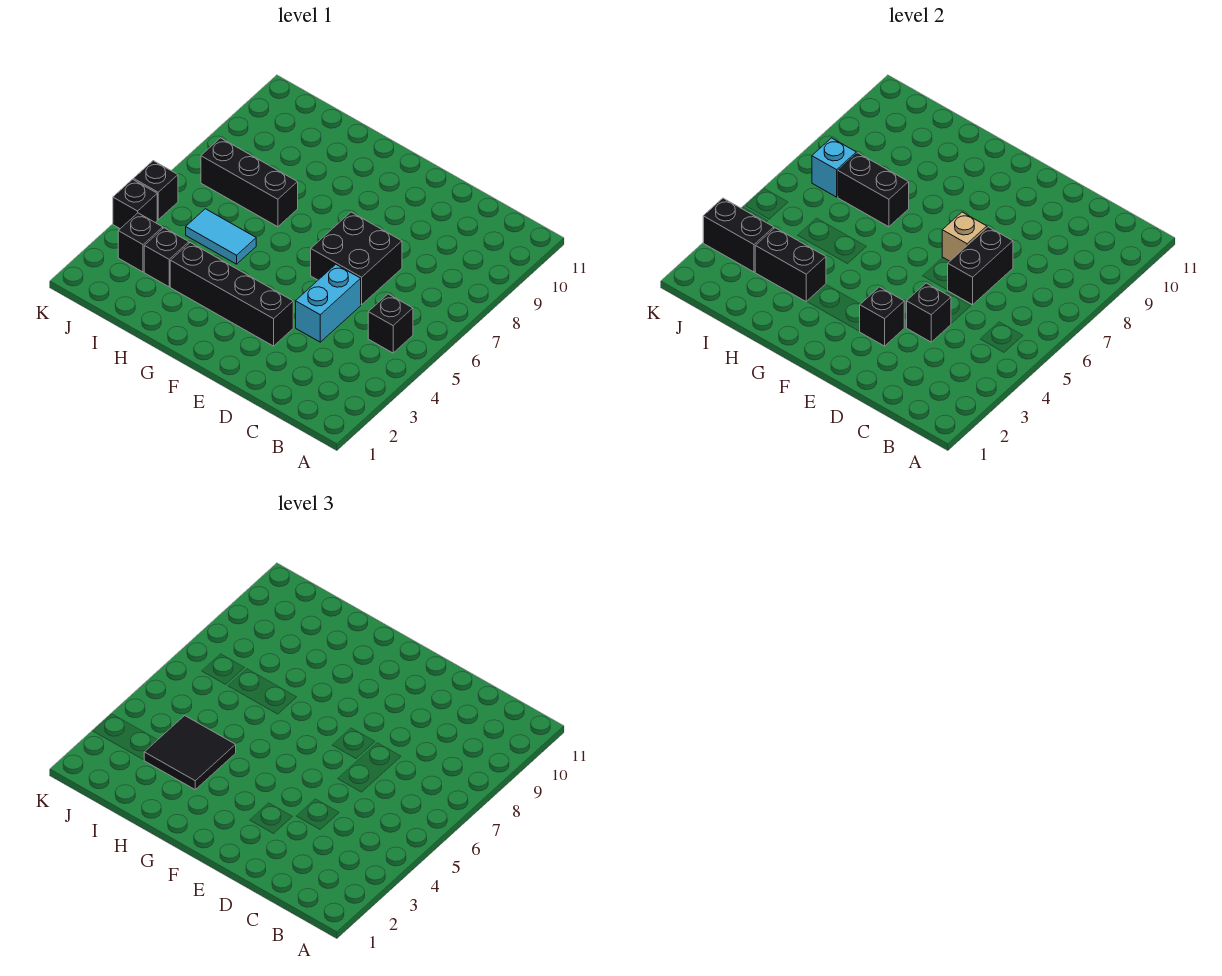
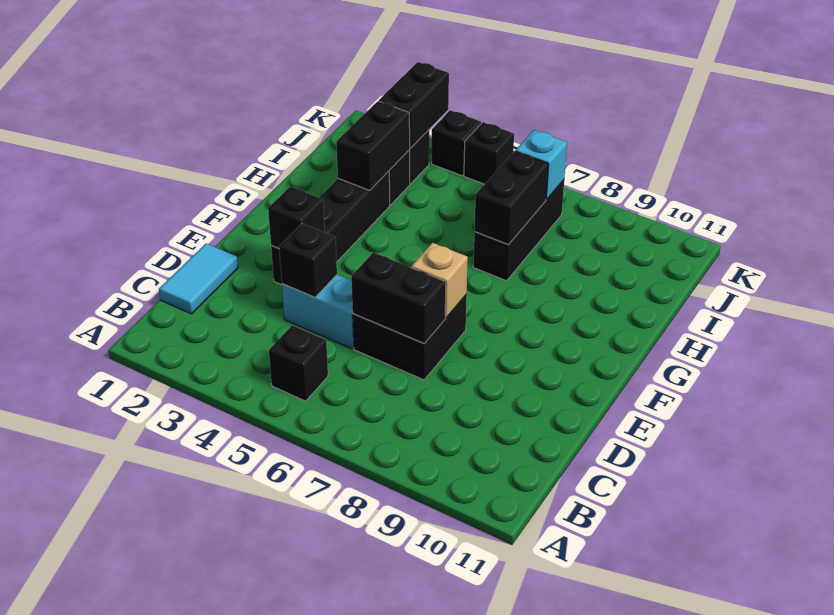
black 2x2 tile [144,716,236,789] -> none
cyan 1x2 tile [186,209,256,264] -> cyan 1x2 tile moved to [159,244,238,314]

